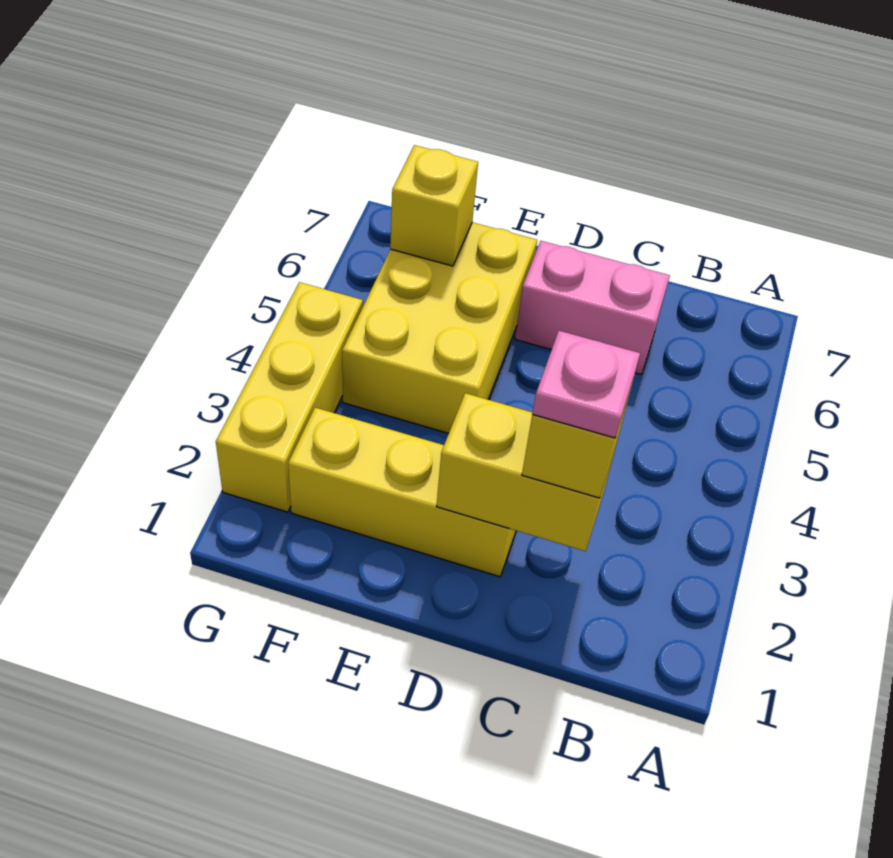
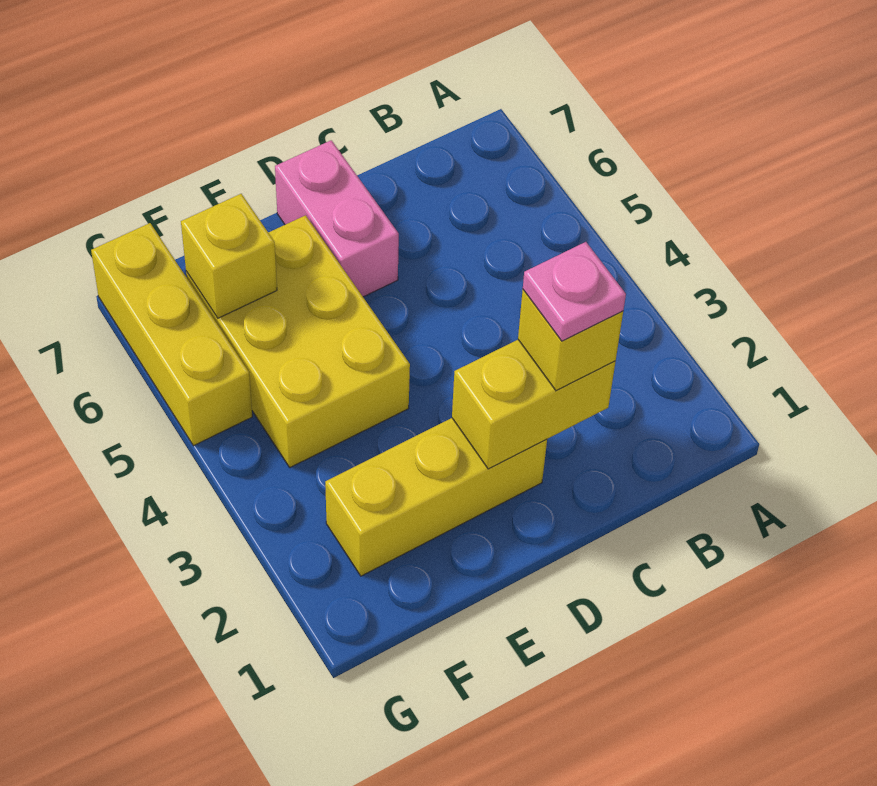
pink 1x2 brick [515,241,670,374] -> pink 1x2 brick turned to [275,140,399,297]
yellow 1x3 brick [216,282,363,512] -> yellow 1x3 brick moved to [91,223,252,446]

